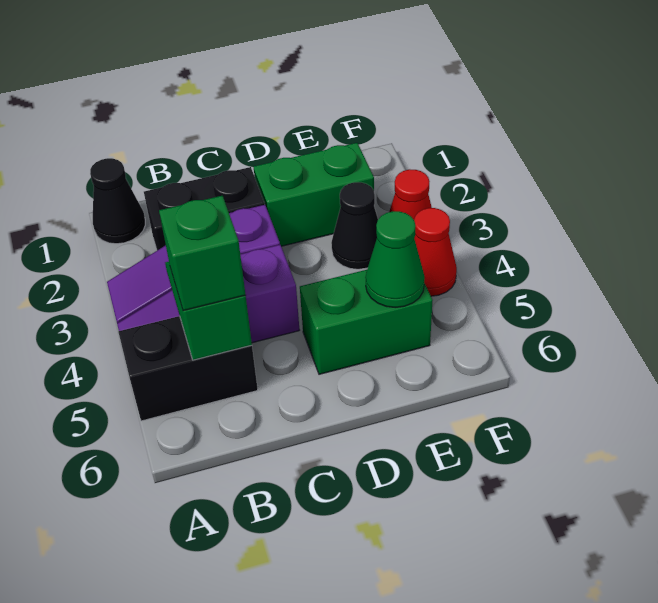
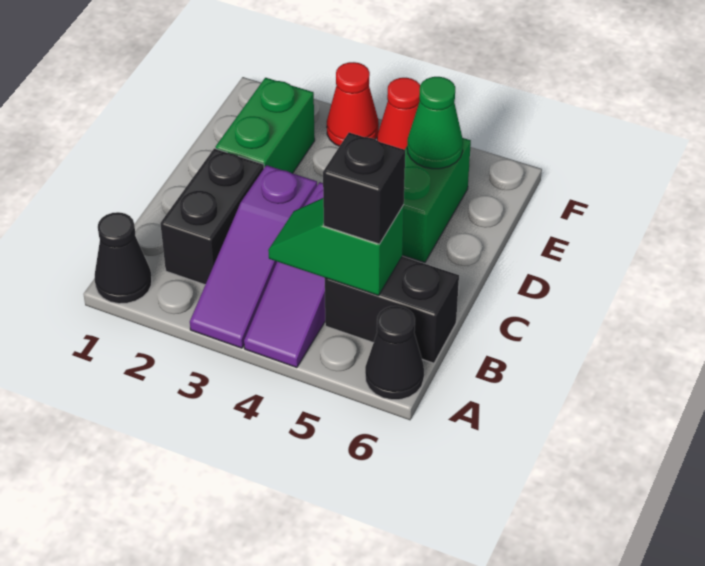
black 1x2 brick [118,316,258,421] -> black 1x2 brick turned to [325,256,459,363]
green 1x1 brick [159,196,245,311] -> black 1x1 brick [323,133,405,244]
black 1x1 cone [331,182,378,269] -> black 1x1 cone moved to [365,306,424,400]

